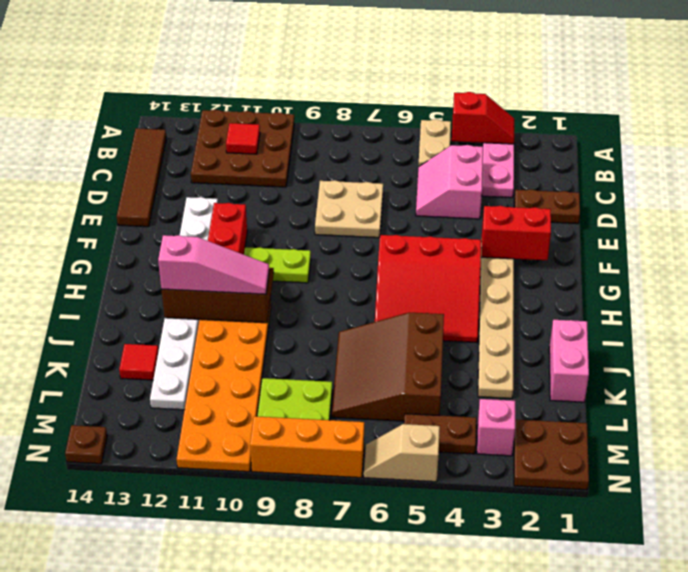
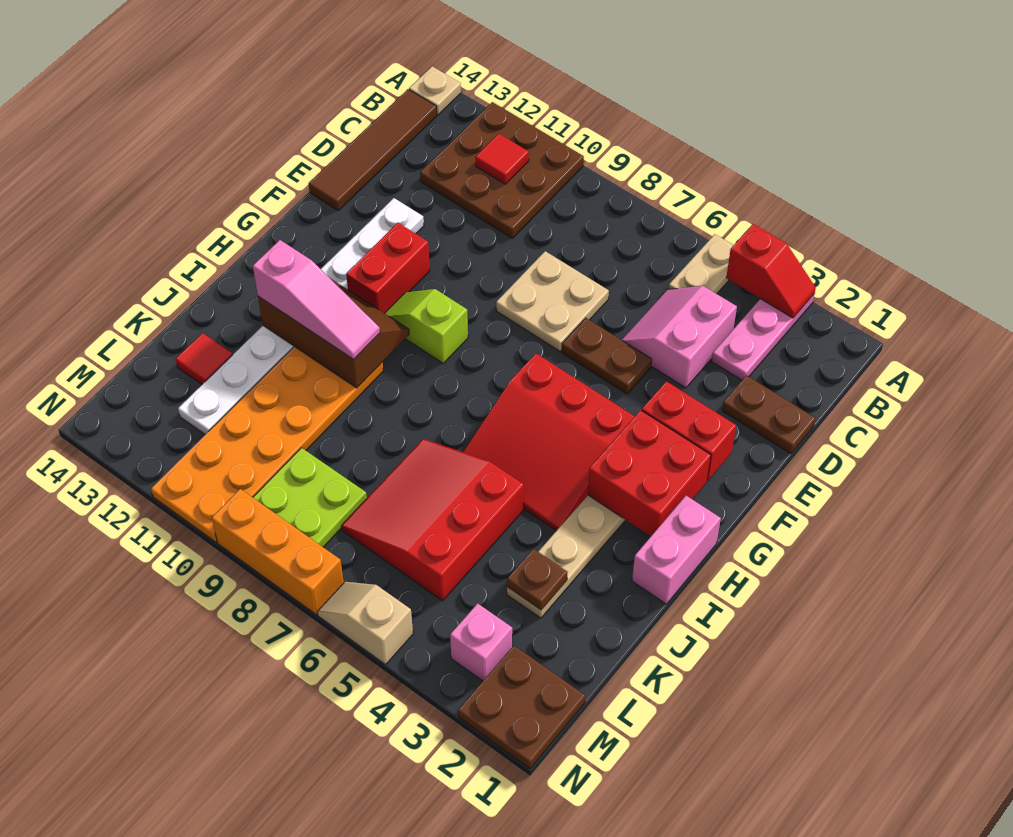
none -> tan 1x1 plate [409,66,461,115]
none -> red 2x2 brick [588,410,711,536]
lime 1x2 plate [244,247,311,283] -> lime 1x2 slope [385,289,468,363]
pink 1x2 brick [549,320,589,402] -> pink 1x2 brick moved to [632,496,721,604]
brown 3x3 slope [332,313,444,421] -> red 3x3 slope [341,439,524,601]
brown 1x2 plate [404,414,476,454] -> brown 1x2 plate moved to [562,318,652,394]
brown 1x1 plate [65,425,107,464] -> brown 1x1 plate moved to [507,549,568,610]

